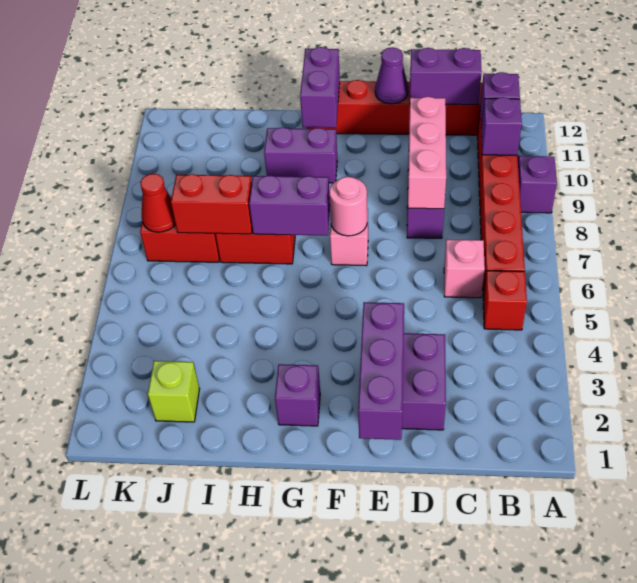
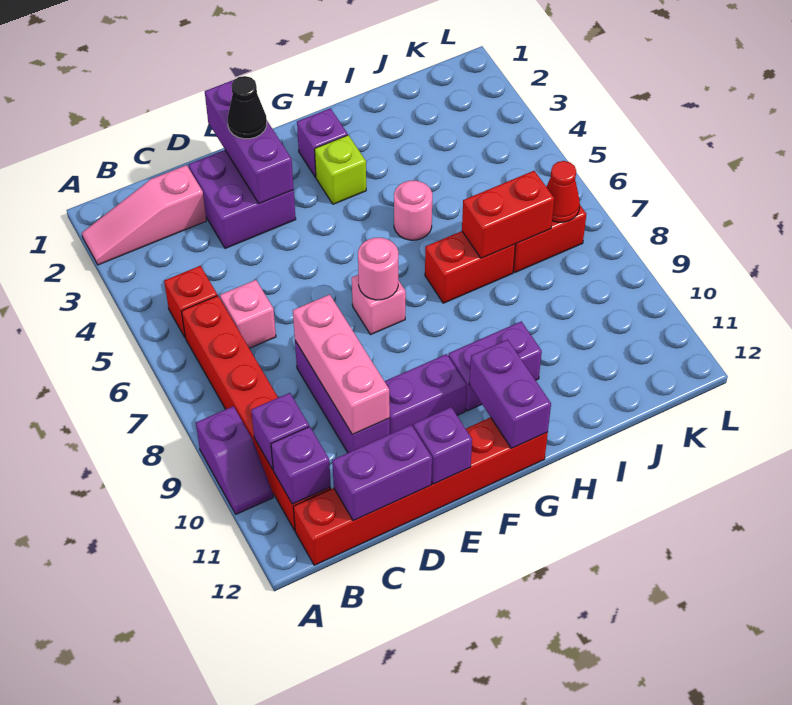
none -> pink 1x3 slope [82,165,206,265]
none -> black 1x1 cone [228,76,267,139]
purple 1x1 cone [375,47,408,104] -> purple 1x1 brick [413,407,472,484]
purple 1x2 brick [249,175,330,236] -> purple 1x2 brick moved to [384,354,466,434]
none -> pink 1x1 round brick [394,181,432,240]
lime 1x1 brick [148,361,199,422] -> lime 1x1 brick moved to [315,135,366,204]

